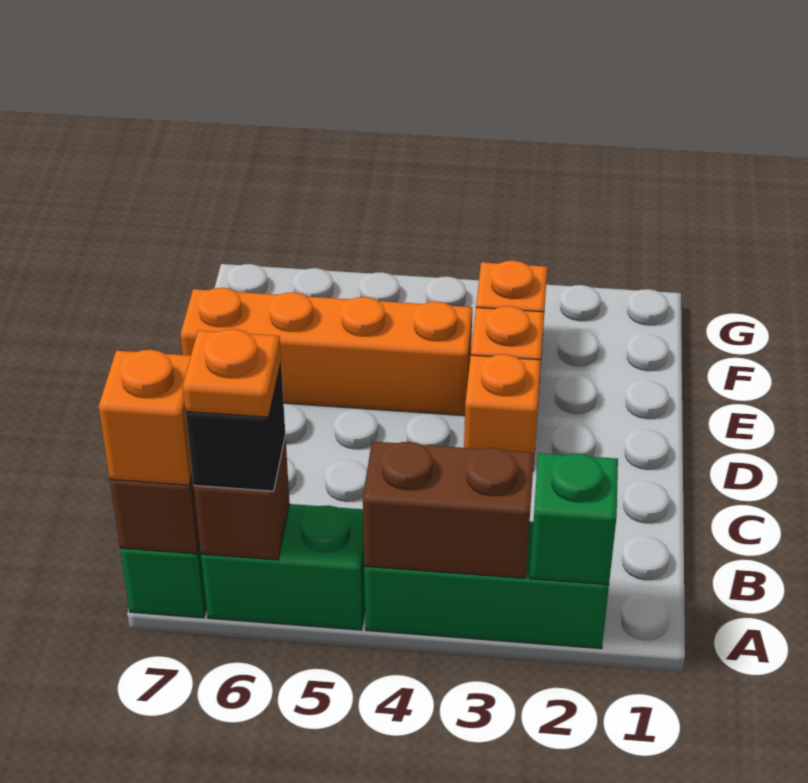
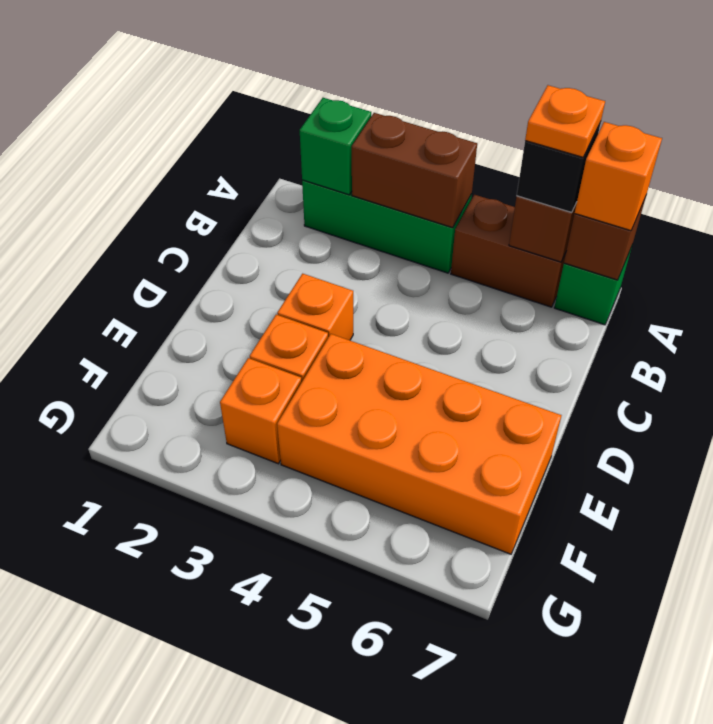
green 1x2 brick [201,504,365,630] -> brown 1x2 brick [451,195,566,307]
orange 1x4 brick [181,288,472,416] -> orange 2x4 brick [277,334,562,554]

